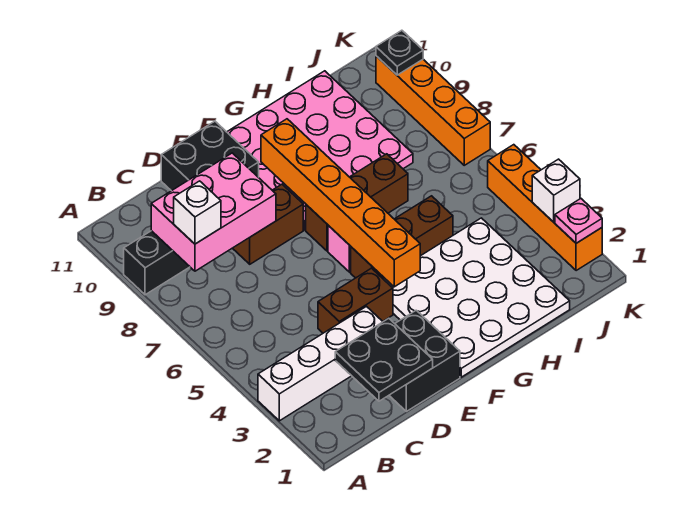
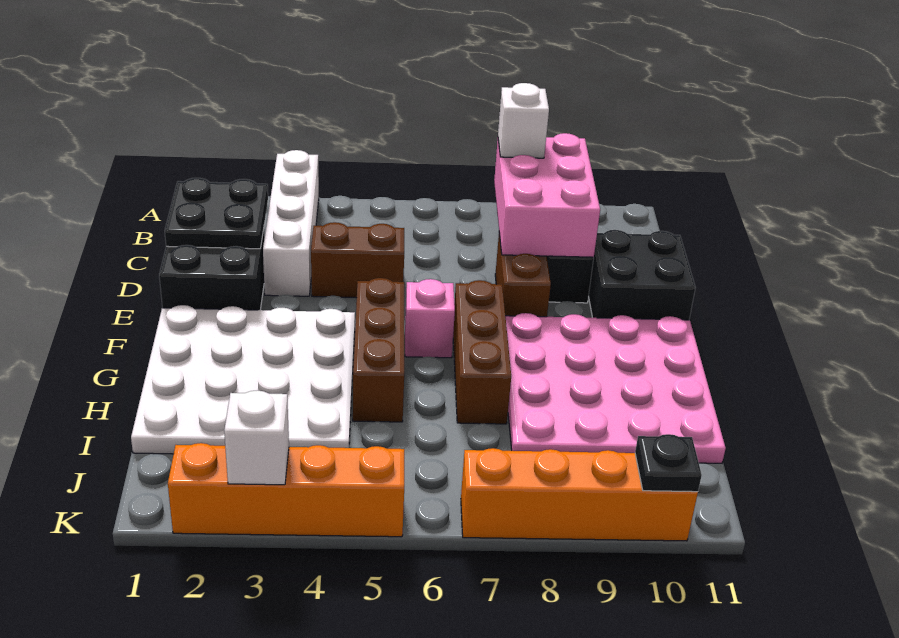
brown 1x2 brick [318,268,393,333] -> brown 1x2 brick turned to [311,222,404,298]
orange 1x6 brick [261,119,420,287] -> none
pink 1x1 plate [555,199,602,243] -> none

